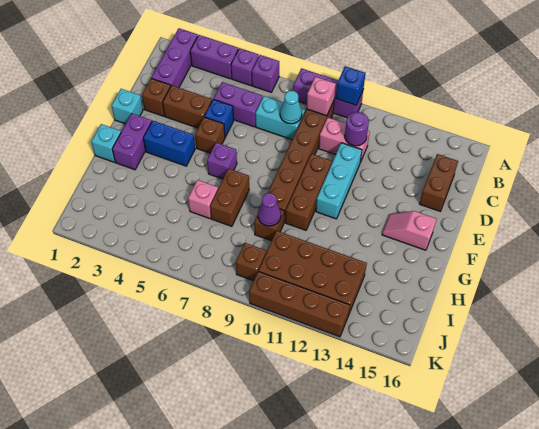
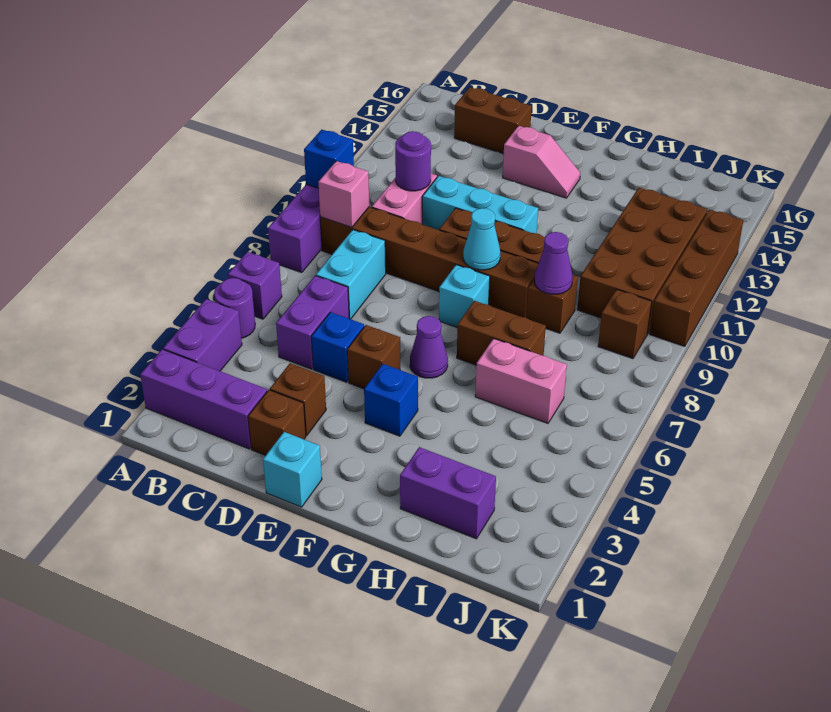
purple 1x1 brick [231,48,259,86] -> purple 1x1 round brick [214,278,255,338]
cyan 1x1 cone [280,91,302,124] -> cyan 1x1 cone moved to [463,208,500,270]
brown 1x2 brick [163,85,212,128] -> brown 1x1 brick [270,363,326,436]
purple 1x2 brick [112,114,152,170] -> purple 1x2 brick moved to [400,447,496,539]
blue 1x2 brick [143,121,195,166] -> blue 1x1 brick [364,364,418,436]
purple 1x1 brick [207,143,237,179] -> purple 1x1 cone [410,316,448,378]
pink 1x2 slope [382,211,436,250] -> pink 1x2 slope turned to [503,126,580,198]
cyan 1x1 brick [91,124,121,162] -> cyan 1x1 brick moved to [439,265,490,327]
pink 1x1 brick [188,180,218,219] -> pink 1x2 brick [475,338,567,423]

